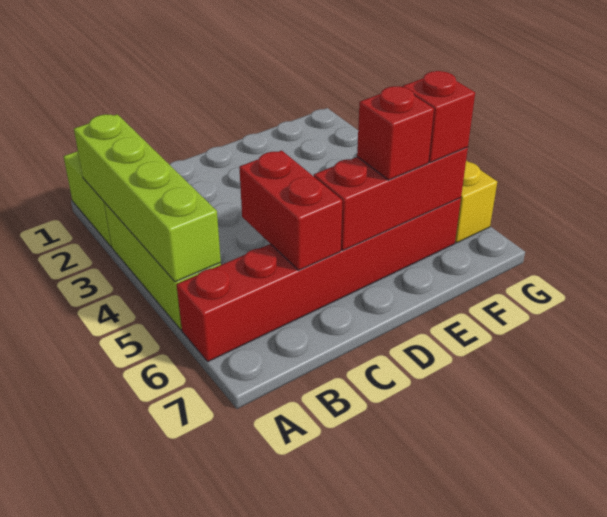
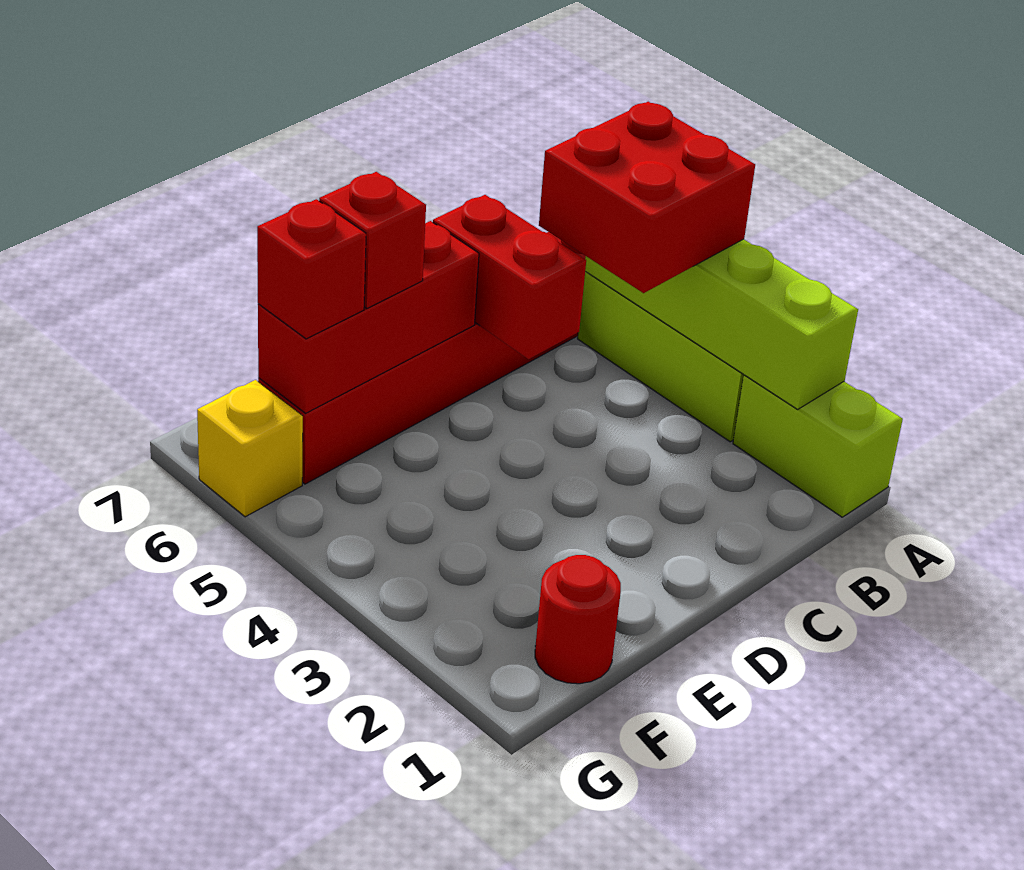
none -> red 2x2 brick [539,102,755,293]
none -> red 1x1 round brick [535,555,621,684]

